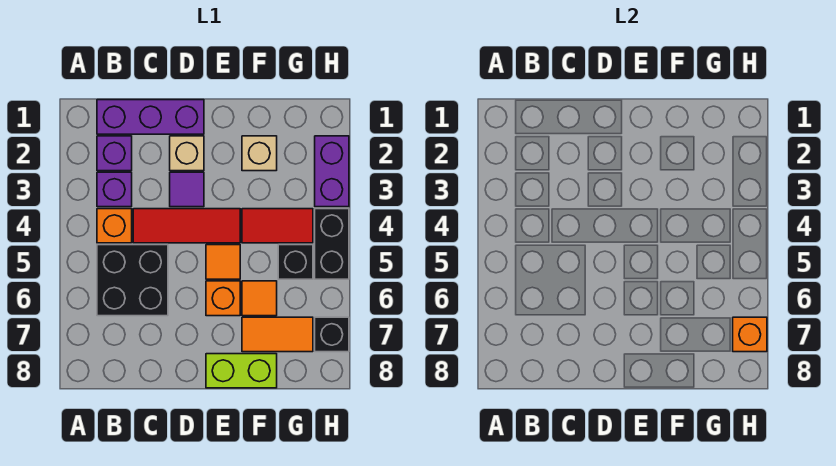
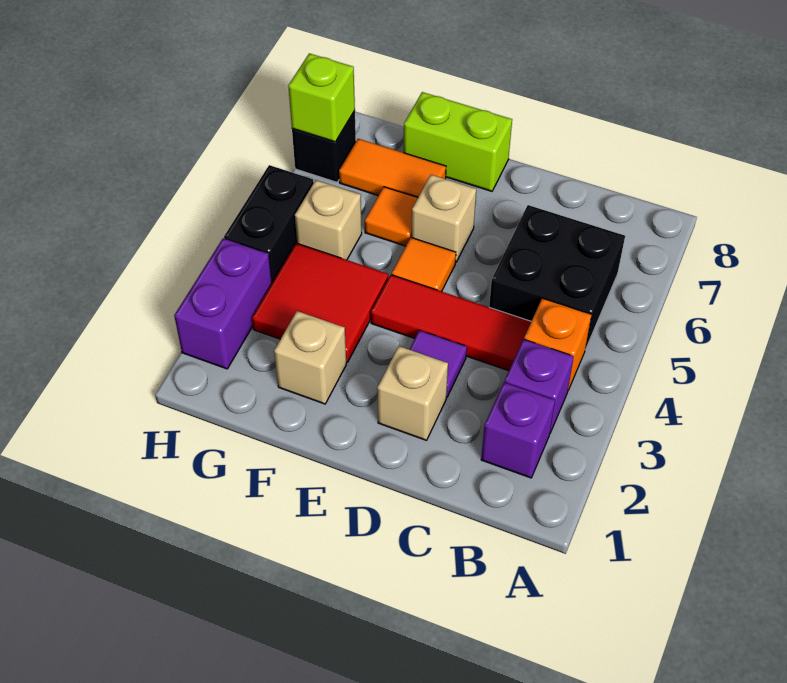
purple 1x3 brick [97,100,204,134] -> none
orange 1x1 brick [206,281,240,316] -> tan 1x1 brick [412,175,476,263]
red 1x2 tile [242,209,313,243] -> red 2x2 tile [252,243,388,363]
black 1x1 brick [278,245,313,279] -> tan 1x1 brick [295,180,362,260]
orange 1x1 brick [733,317,767,352] -> lime 1x1 brick [288,53,355,142]

